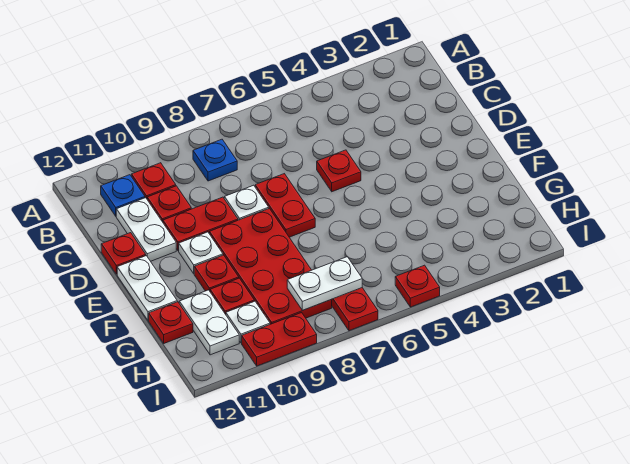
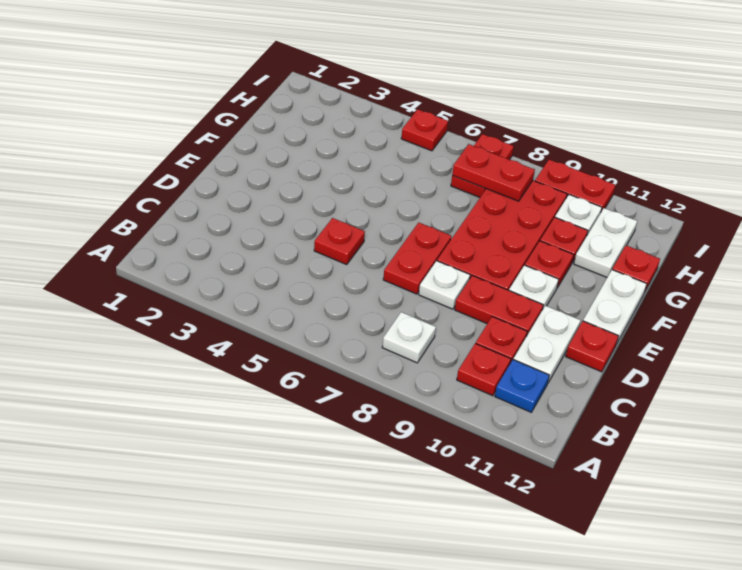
blue 1x1 plate [193,139,237,181] -> white 1x1 plate [382,312,436,363]
white 1x2 plate [287,257,362,310] -> red 1x2 plate [452,144,535,201]

